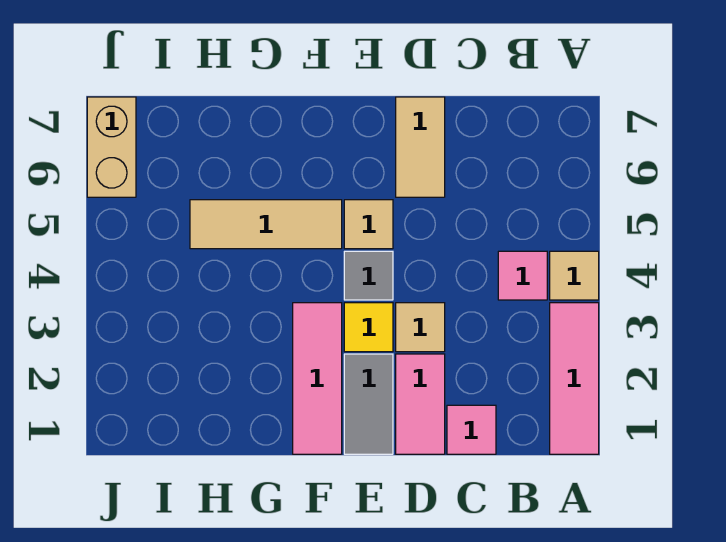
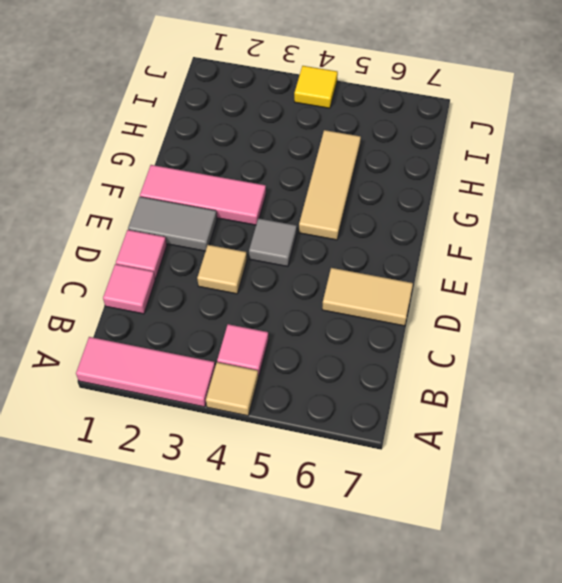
pink 1x2 tile [396,354,445,454] -> pink 1x1 tile [116,230,167,278]
yellow 1x1 tile [344,303,393,352] -> yellow 1x1 tile moved to [294,66,338,108]
tan 1x1 tile [344,200,393,249] -> none
tan 1x2 brick [87,97,136,197] -> none

